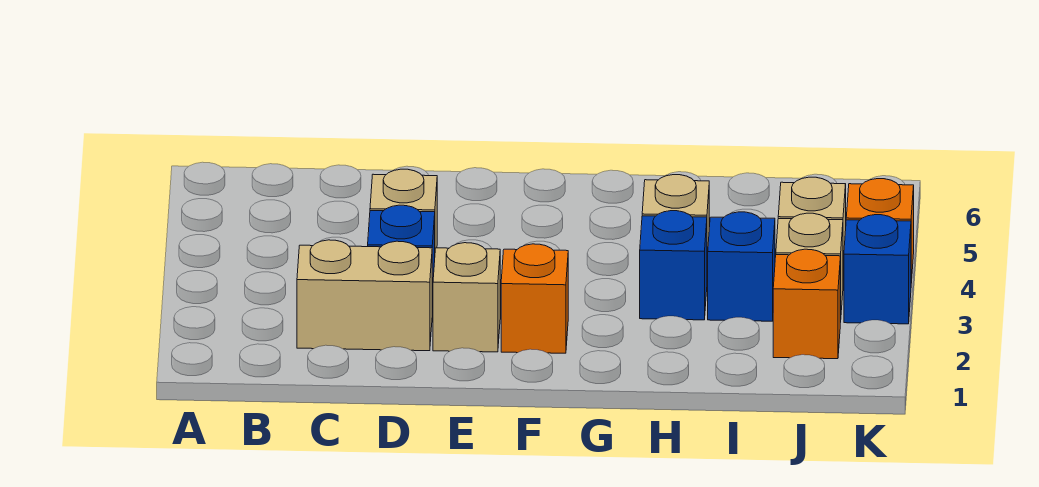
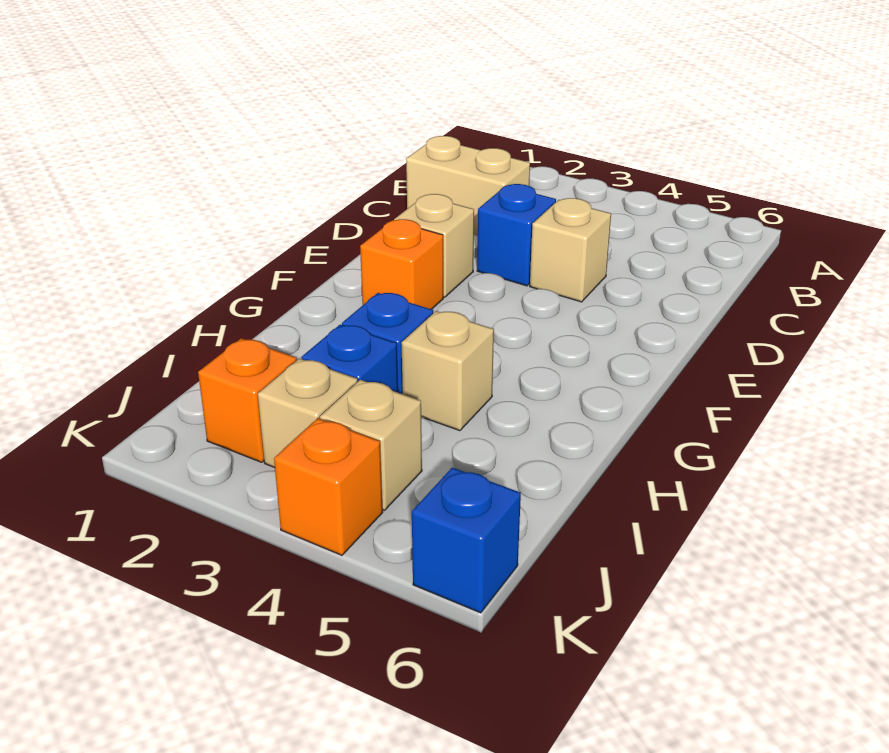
tan 1x2 brick [297,240,432,351] -> tan 1x2 brick turned to [406,136,530,236]
blue 1x1 brick [844,215,911,324] -> blue 1x1 brick moved to [412,468,521,613]

